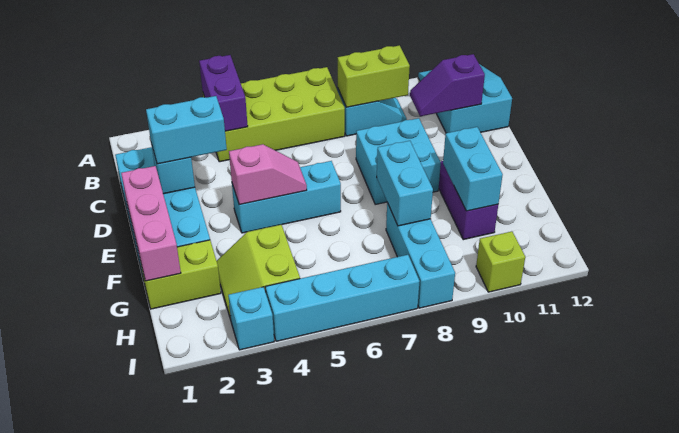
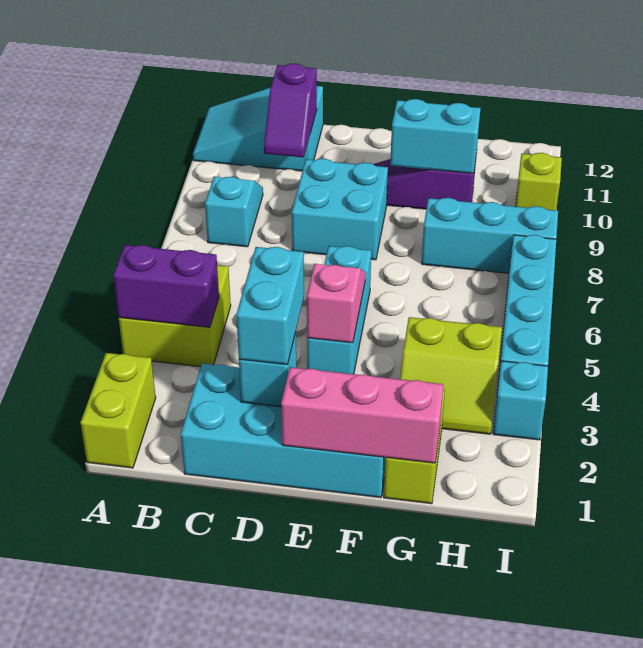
lime 2x4 brick [203,67,345,162] -> lime 2x2 brick [119,265,231,367]
lime 1x2 brick [338,45,410,107] -> lime 1x2 brick moved to [80,353,156,468]
cyan 1x2 brick [377,141,433,226] -> none

